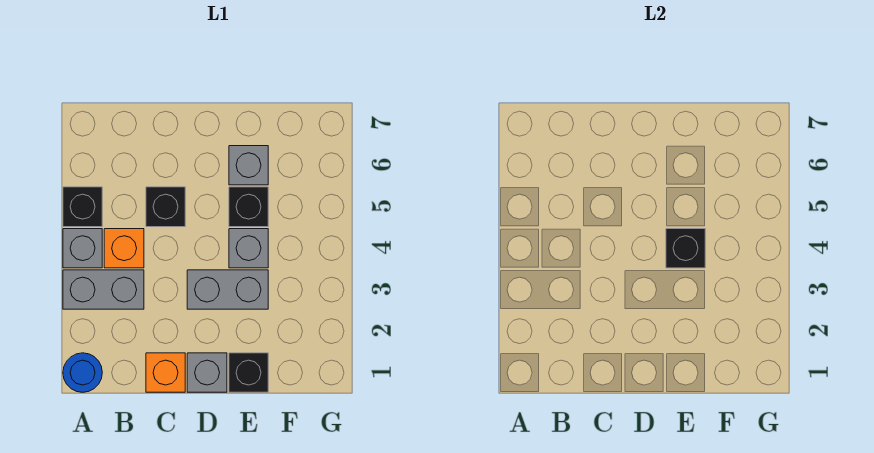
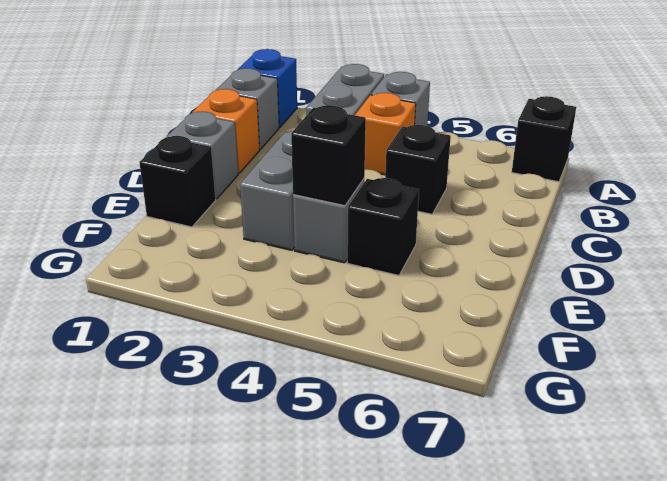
blue 1x1 round brick [63,353,102,392] -> blue 1x1 brick [237,49,297,127]
black 1x1 brick [63,187,102,227] -> black 1x1 brick moved to [512,96,576,182]
grey 1x1 brick [229,146,268,185] -> grey 1x1 brick moved to [216,68,279,150]

